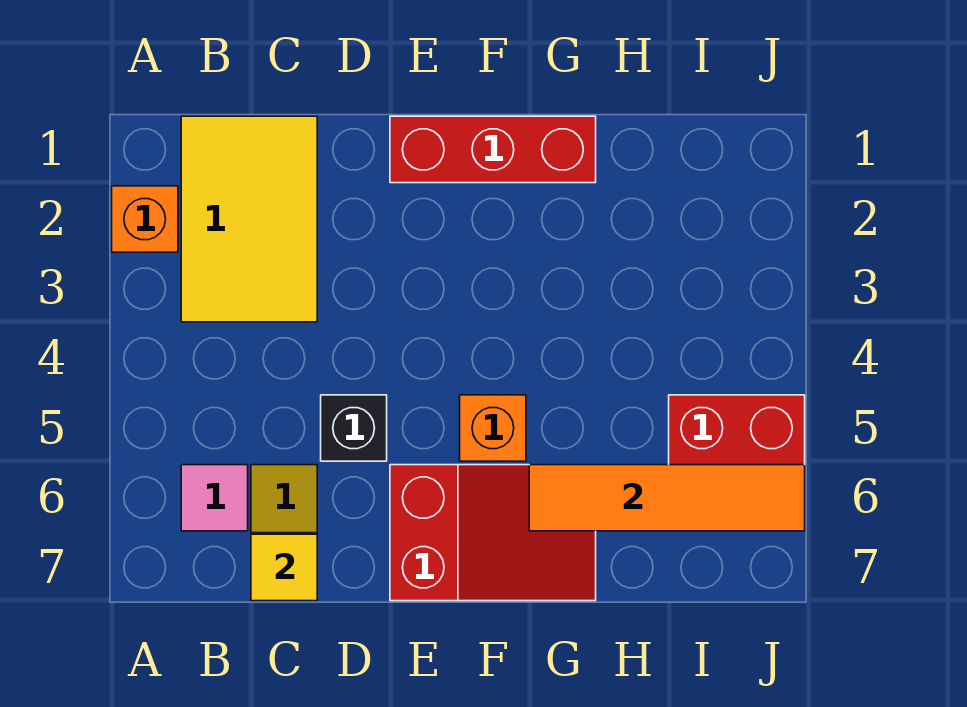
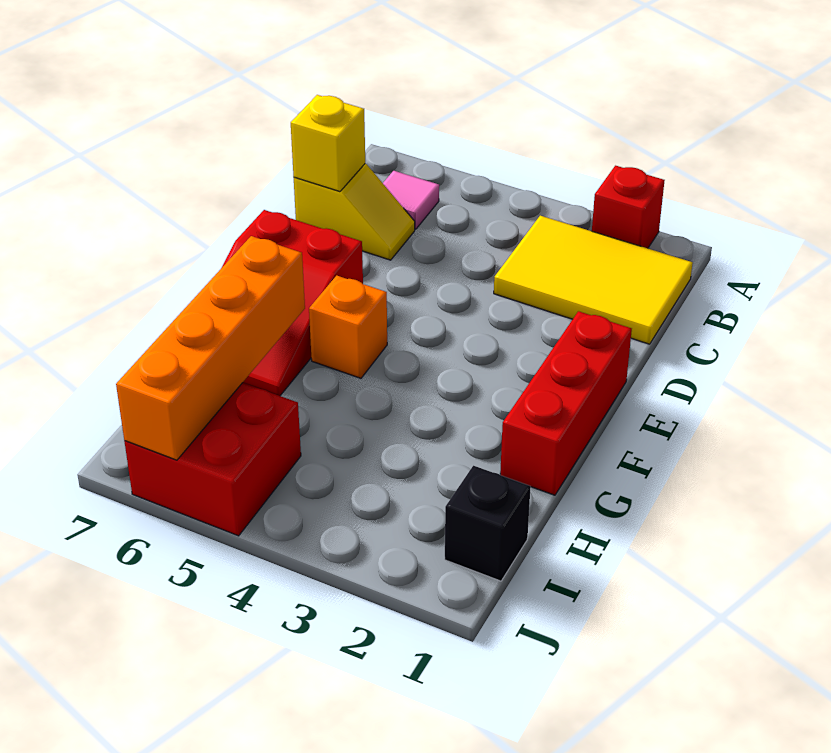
orange 1x1 brick [112,186,178,252] -> red 1x1 brick [592,166,665,248]
yellow 1x1 tile [251,534,317,601] -> yellow 1x1 brick [291,95,365,192]
black 1x1 brick [321,395,387,461] -> black 1x1 brick moved to [445,466,531,581]
orange 1x4 tile [529,465,805,531] -> orange 1x4 brick [116,236,305,460]

